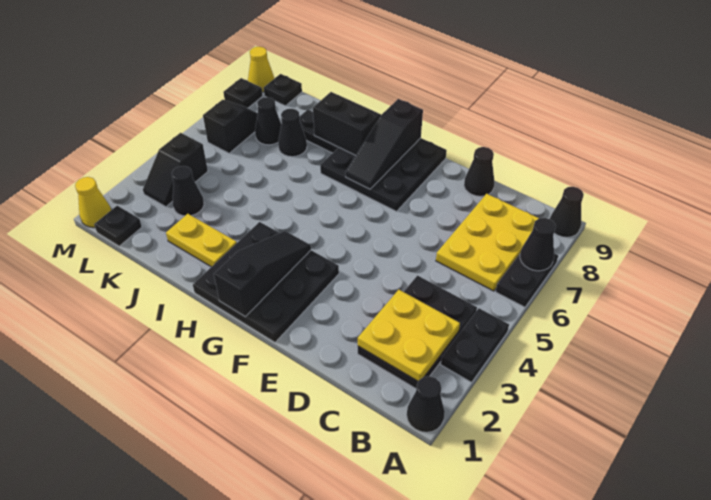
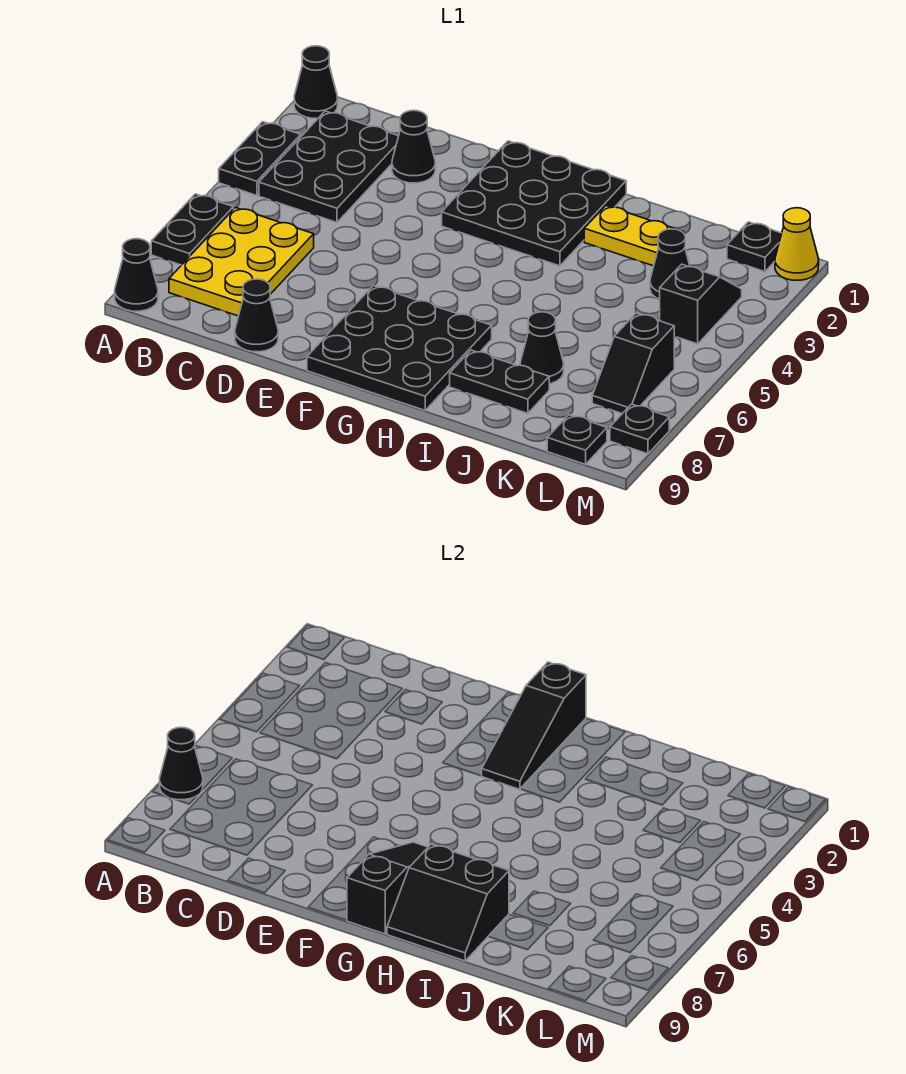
yellow 2x2 plate [358,290,460,381] -> none
black 1x1 cone [255,97,281,145] -> black 1x1 cone moved to [392,110,435,183]
yellow 1x1 cone [248,47,274,92] -> none

